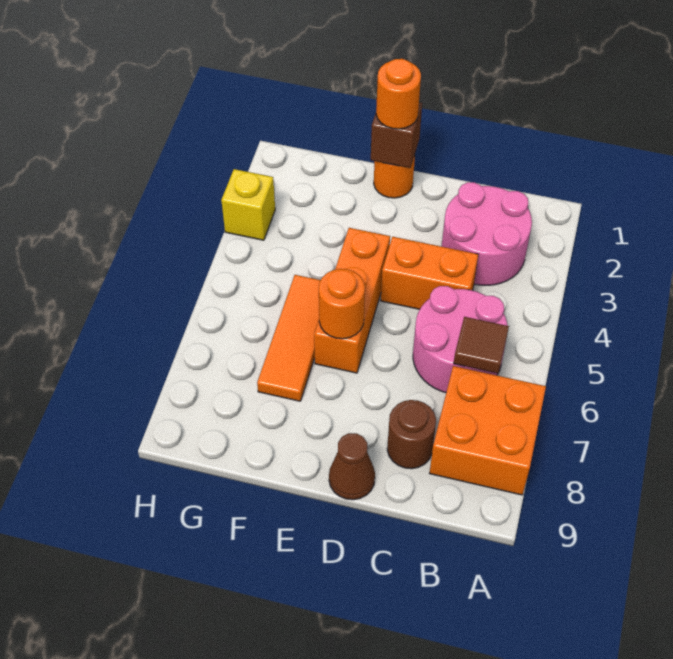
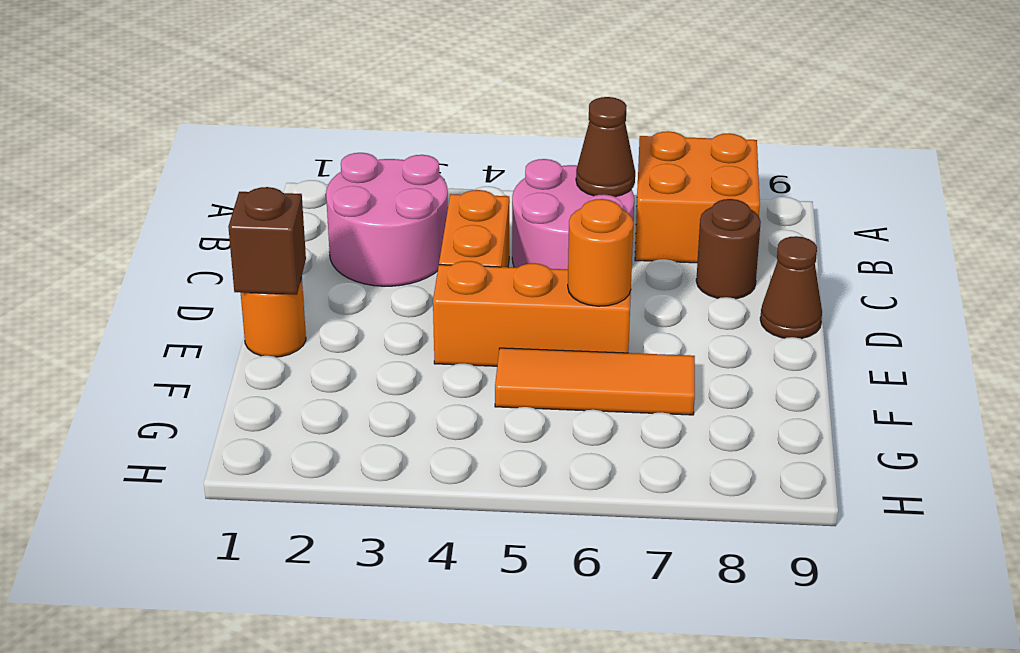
brown 1x1 tile [454,317,509,373] -> brown 1x1 cone [576,97,635,197]
orange 1x1 round brick [376,59,421,129] -> none
yellow 1x1 brick [221,169,275,240] -> none

